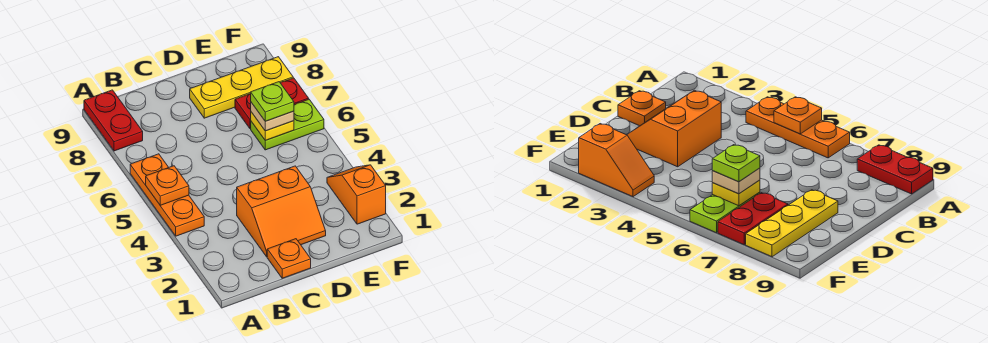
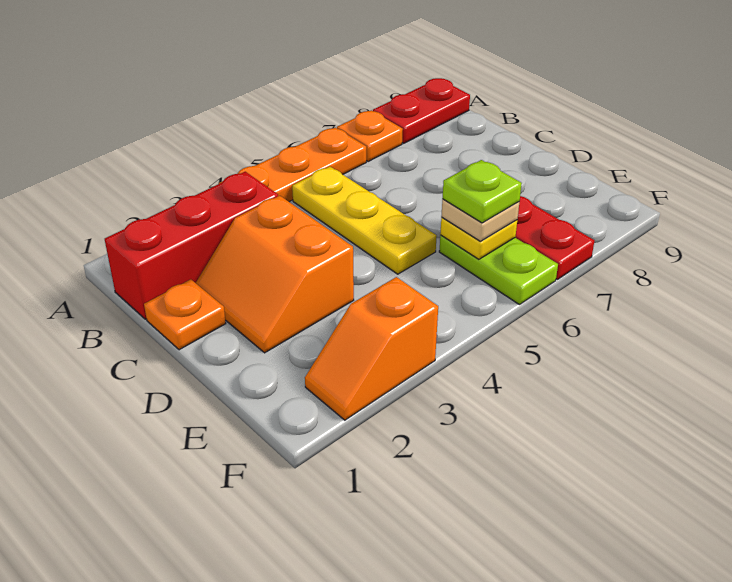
orange 1x1 plate [146,166,189,205] -> orange 1x1 plate moved to [337,110,403,162]
none -> red 1x3 brick [105,172,278,319]
yellow 1x3 plate [190,57,293,118] -> yellow 1x3 plate moved to [292,167,437,274]
orange 1x2 slope [327,165,386,224] -> orange 1x2 slope turned to [305,277,438,420]

